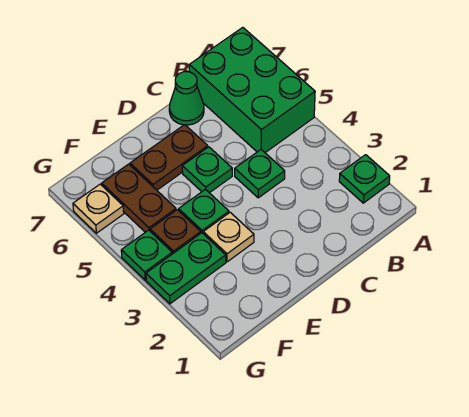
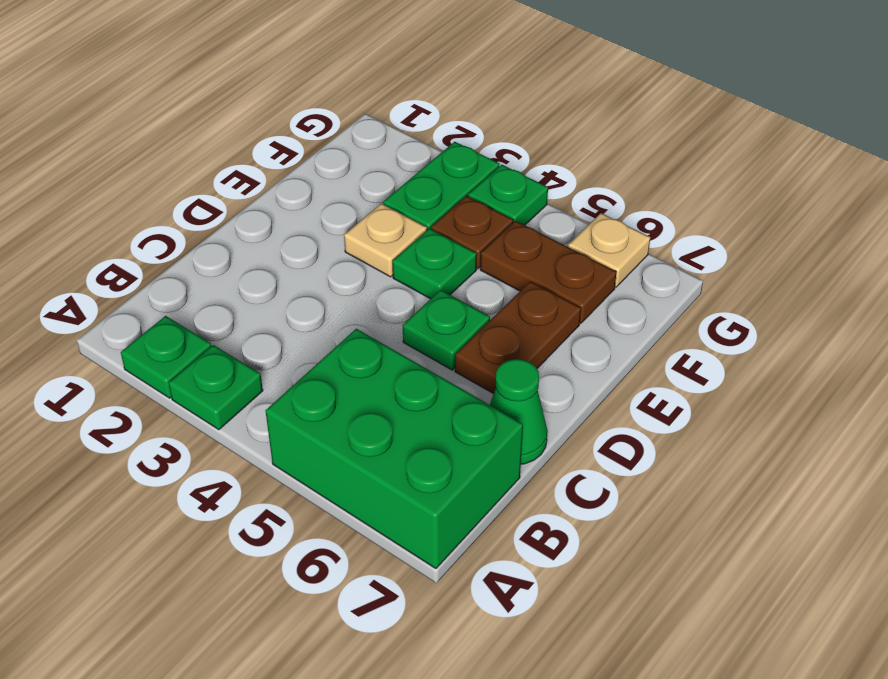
green 1x1 plate [235,150,285,198] -> green 1x1 plate moved to [169,345,263,430]

